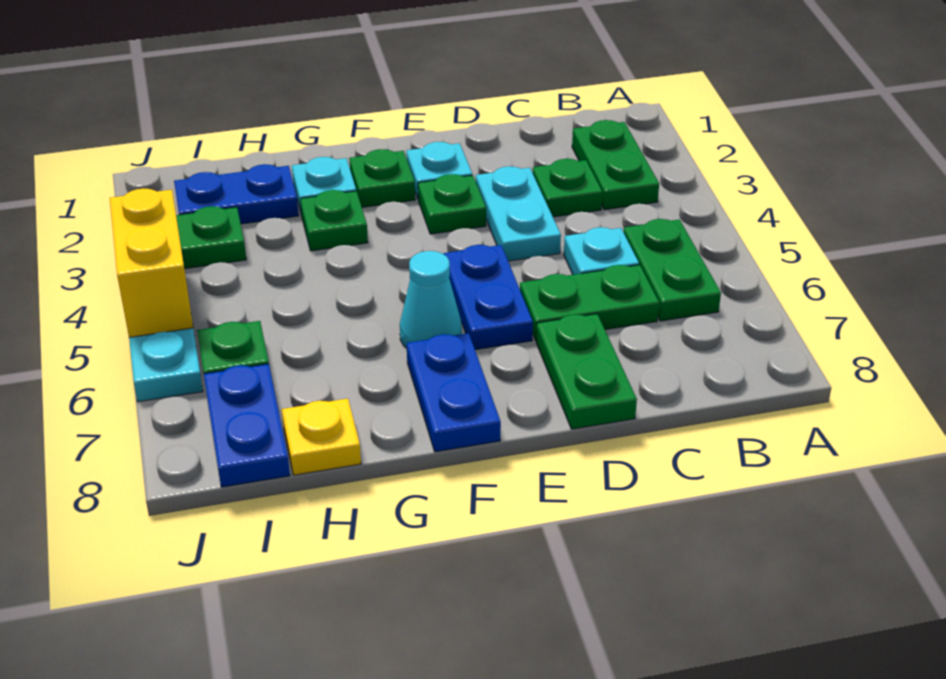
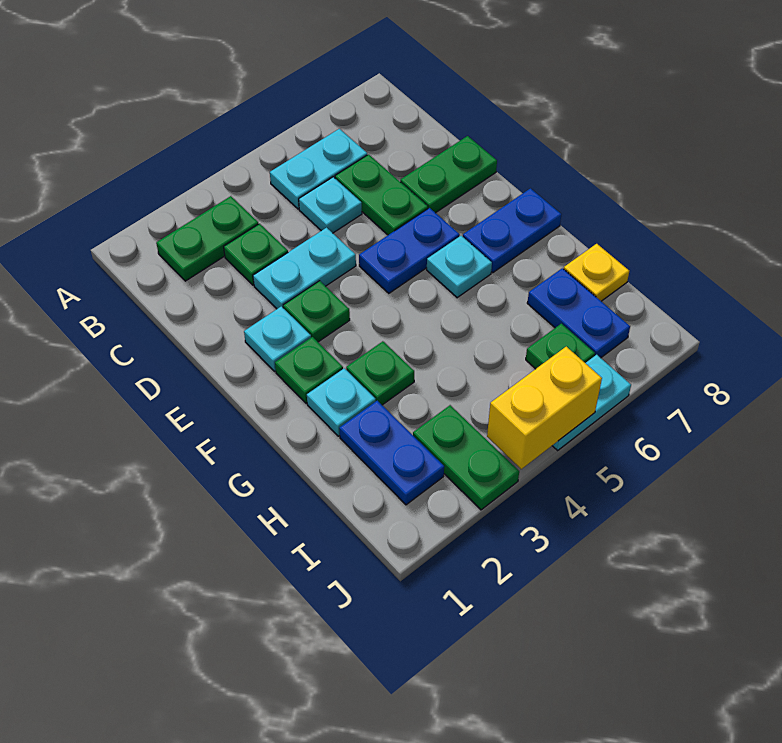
green 1x2 plate [624,219,721,321] -> cyan 1x2 plate [270,129,367,209]
cyan 1x1 cone [400,251,462,348] -> cyan 1x1 plate [427,236,492,298]
blue 1x2 plate [204,364,290,487] -> blue 1x2 plate turned to [527,268,630,358]

